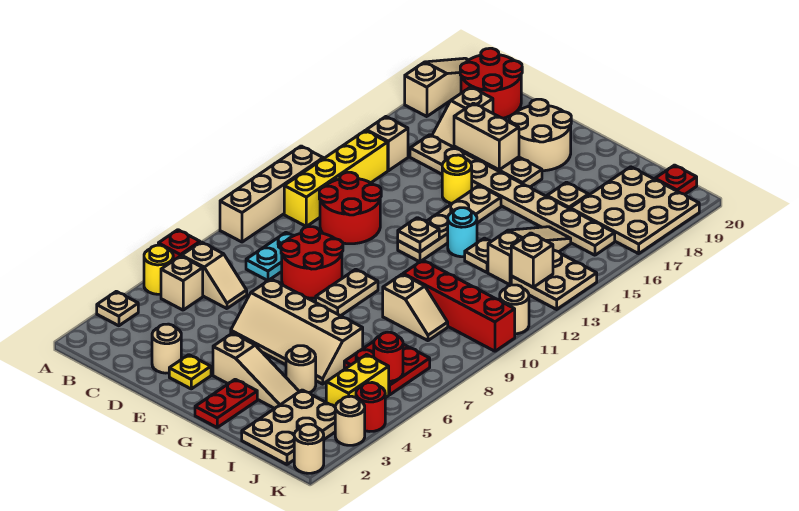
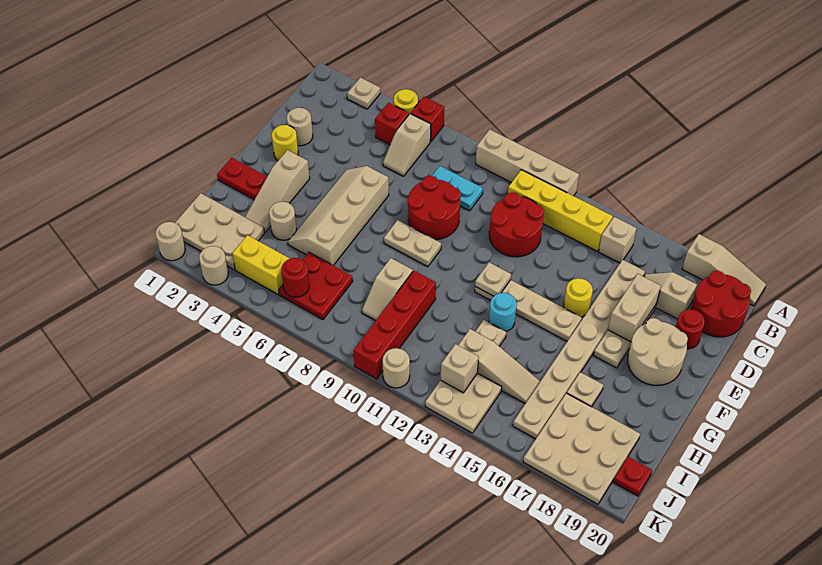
tan 1x1 brick [161,256,203,310] -> red 1x1 brick [375,103,409,145]
yellow 1x1 plate [169,355,211,389] -> yellow 1x1 round brick [272,125,298,160]
red 1x1 round brick [356,383,385,432] -> red 1x1 round brick moved to [676,309,705,349]

